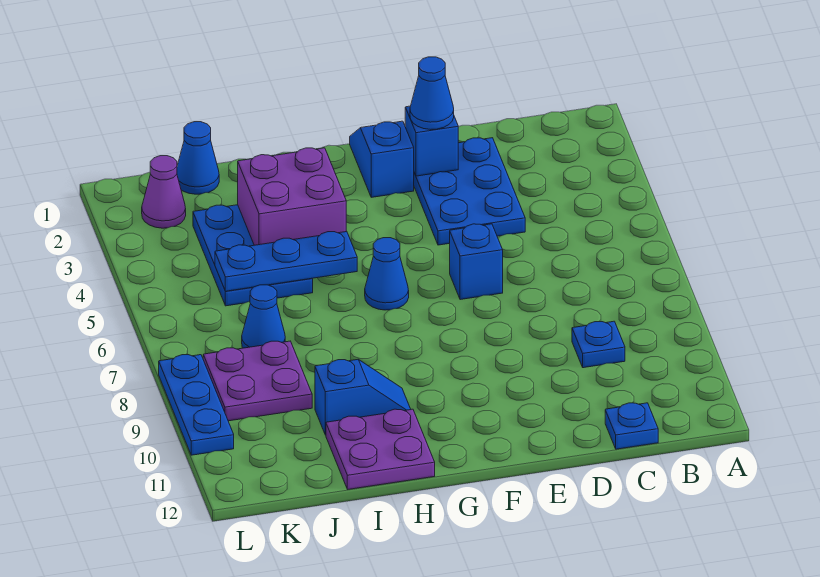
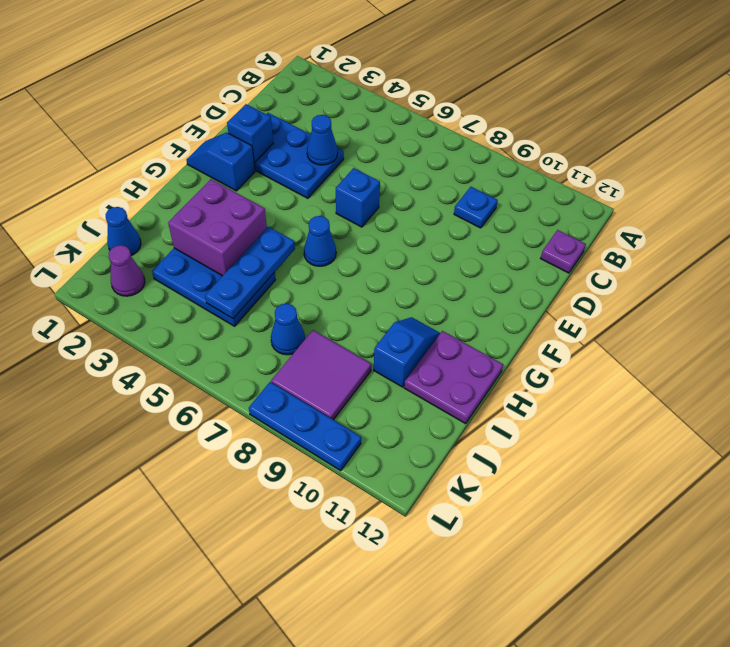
blue 1x1 plate [605,403,658,449] -> purple 1x1 plate [541,230,586,273]
blue 1x1 cone [410,57,454,129] -> blue 1x1 cone moved to [307,115,338,165]
purple 2x2 plate [203,341,312,421] -> purple 2x2 tile [271,330,371,420]

